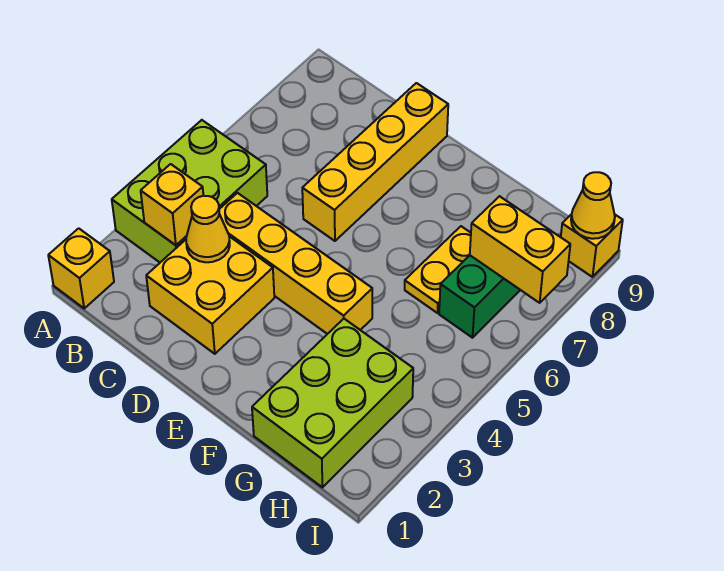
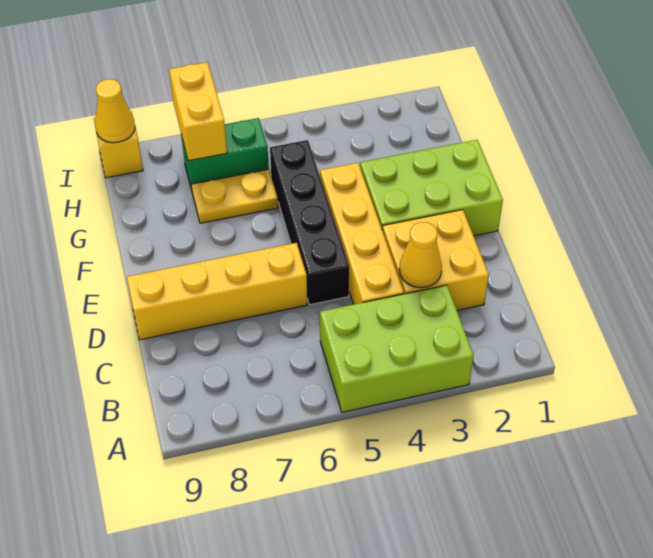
yellow 1x1 brick [48,228,114,308] -> none
yellow 1x1 brick [141,164,203,245] -> none
none -> black 1x4 brick [270,140,349,305]
lime 2x3 brick [252,319,413,487] -> lime 2x3 brick moved to [360,140,503,236]

